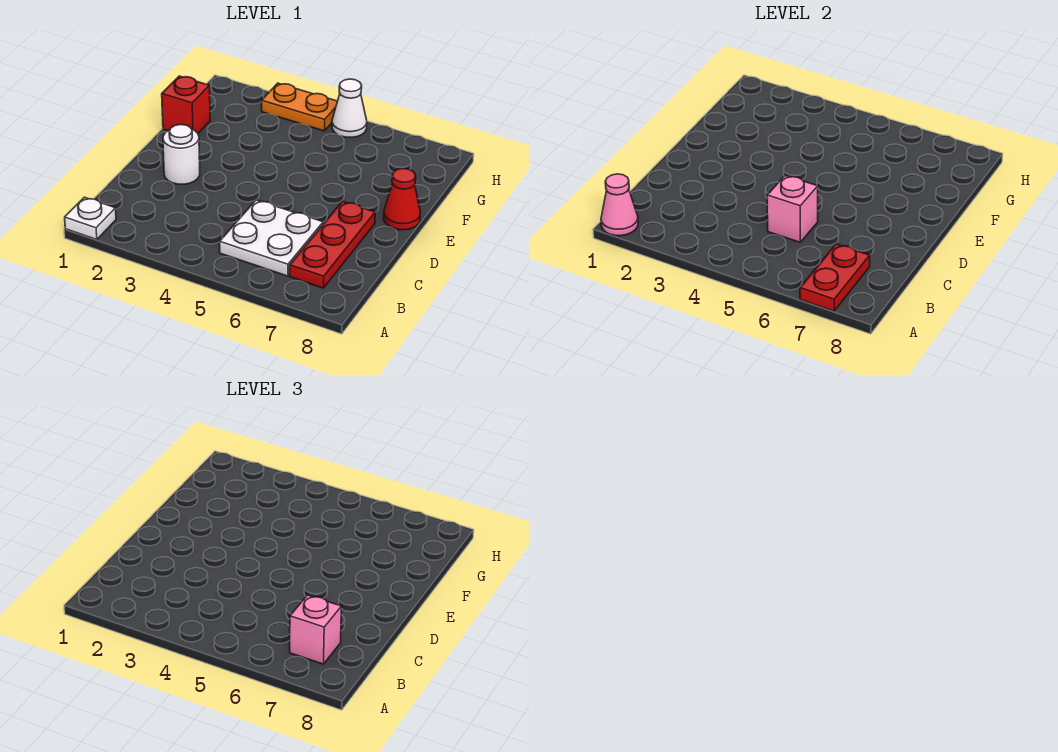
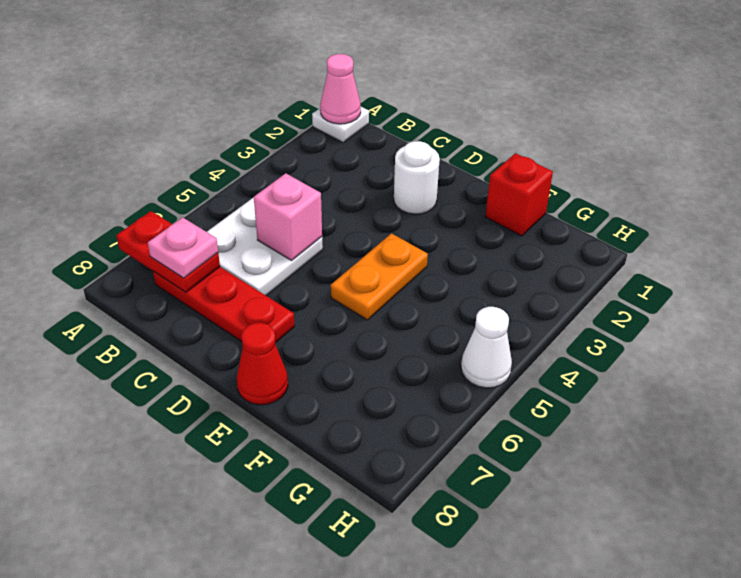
pink 1x1 brick [290,595,342,664] -> pink 1x1 plate [148,217,218,278]
orange 1x2 plate [262,83,337,131] -> orange 1x2 plate moved to [331,234,428,320]

